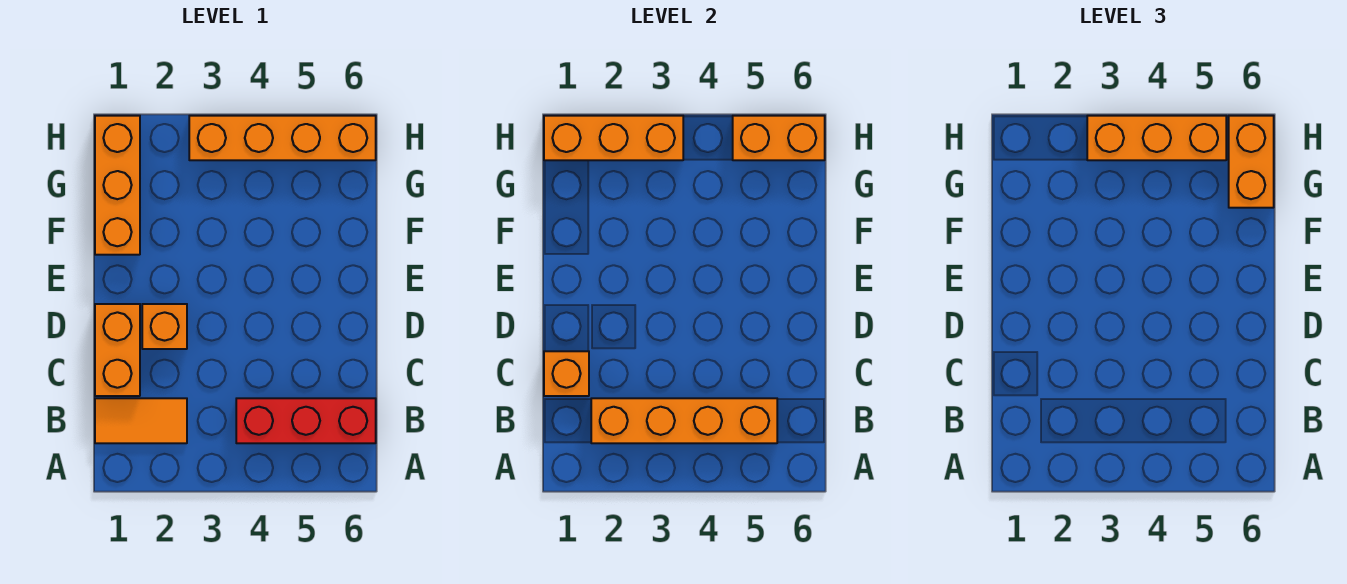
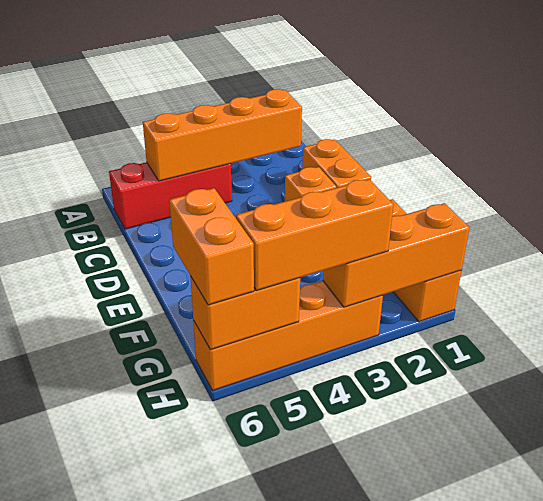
orange 1x2 tile [95,398,187,443] -> none
orange 1x1 brick [544,351,589,396] -> none

